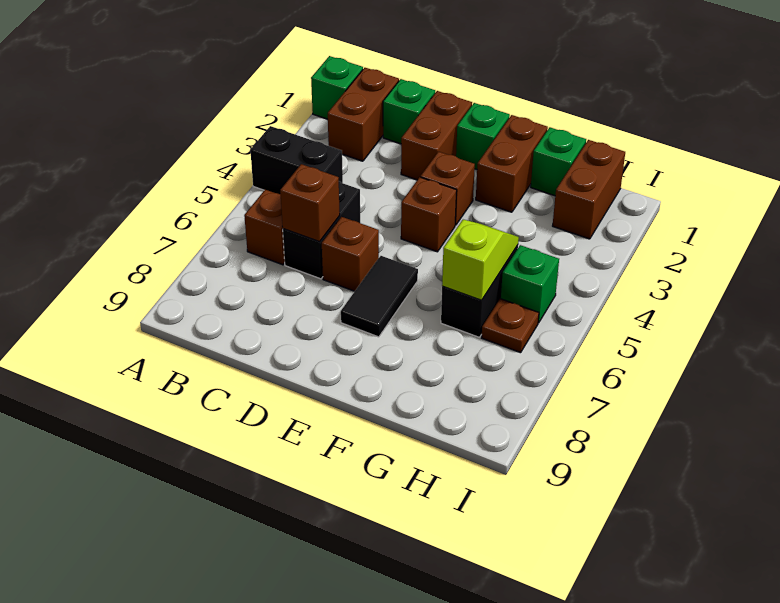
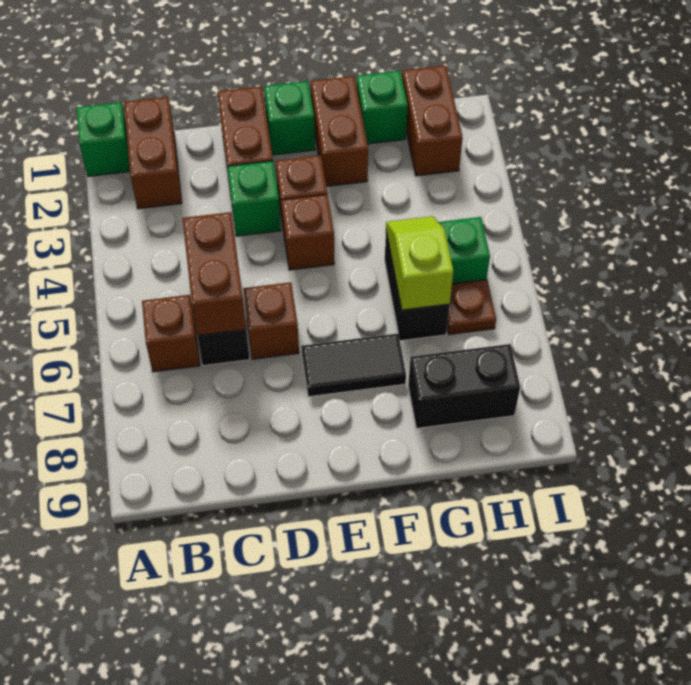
black 1x2 brick [250,126,343,194] -> black 1x2 brick moved to [408,344,520,428]
green 1x1 brick [383,79,435,144] -> green 1x1 brick moved to [227,161,281,236]
brown 1x1 brick [280,164,340,242] -> brown 1x2 brick [182,212,246,336]
black 1x2 tile [341,256,418,337] -> black 1x2 tile turned to [301,334,406,397]

